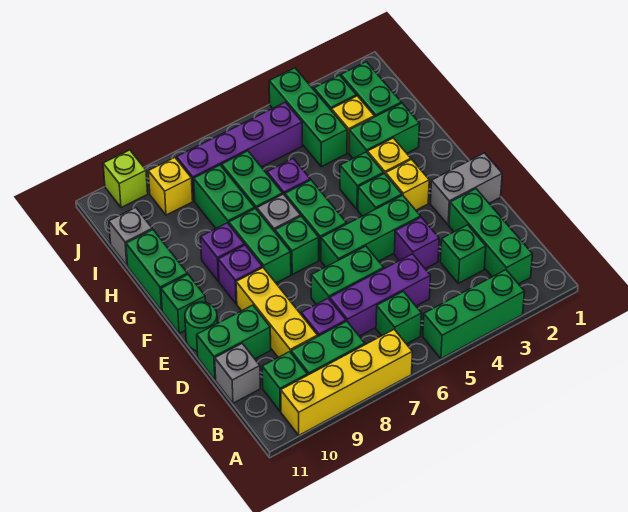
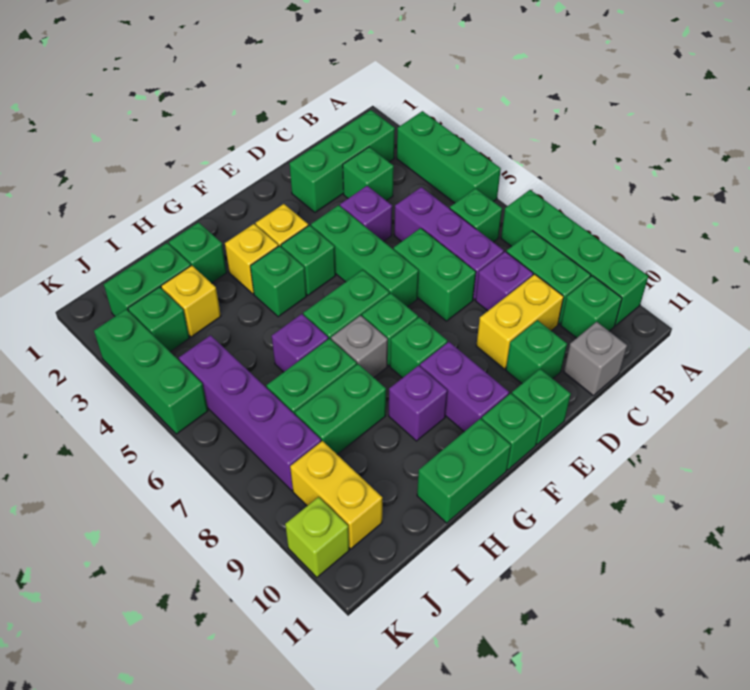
yellow 1x4 brick [281,330,412,435] -> green 1x4 brick [501,190,648,326]
yellow 1x3 brick [236,268,318,357] -> yellow 1x2 brick [476,274,564,369]
green 1x2 brick [197,305,271,380] -> green 1x1 brick [506,320,567,383]
grey 1x2 brick [430,153,502,225] -> none
green 1x1 round brick [185,302,217,351] -> green 1x1 brick [512,369,571,444]
green 1x2 brick [229,209,291,283] -> green 1x1 brick [390,317,447,378]
purple 1x1 brick [218,245,262,304] -> purple 1x2 brick [420,342,509,432]
green 1x2 brick [349,103,420,158] -> green 1x1 brick [169,223,227,283]
green 1x3 brick [269,68,347,167] -> green 1x3 brick turned to [94,309,208,434]
grey 1x1 brick [109,208,152,266] -> none
yellow 1x1 brick [148,158,193,215] -> yellow 1x2 brick [290,441,382,549]

